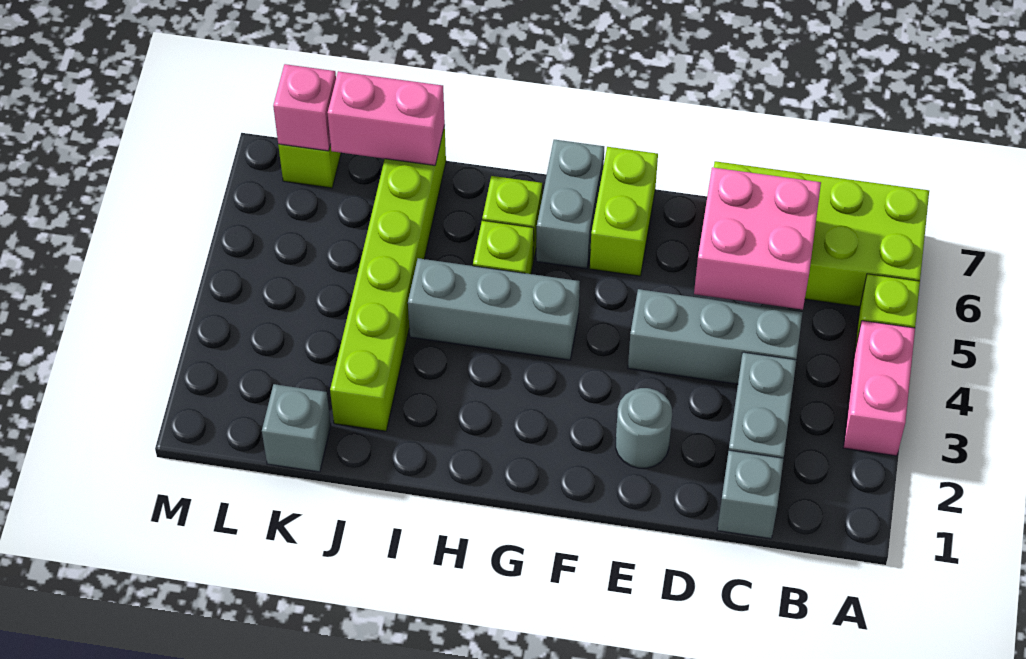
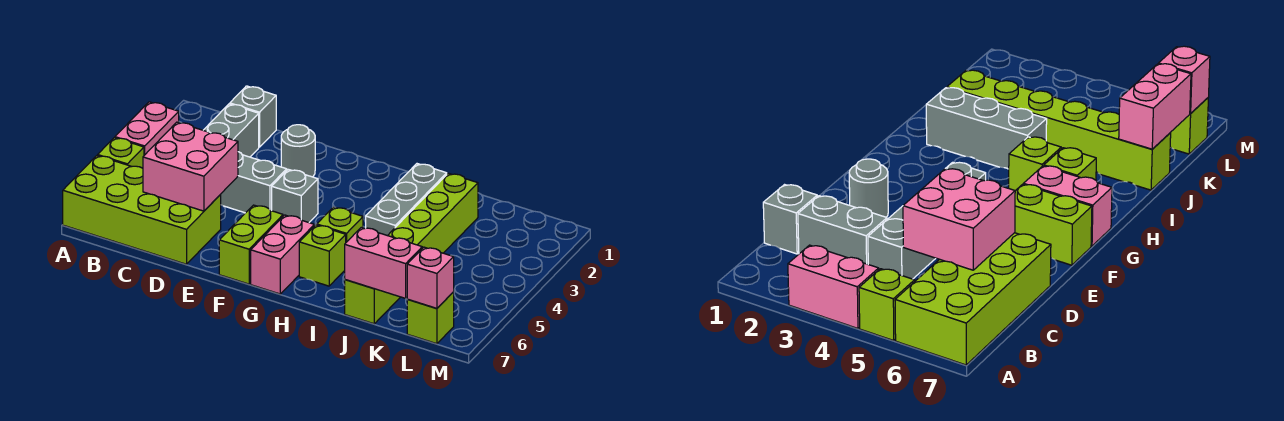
grey 1x3 brick [408,258,580,360] -> grey 1x3 brick turned to [366,164,447,236]
grey 1x2 brick [536,140,604,269] -> pink 1x2 brick [251,215,314,294]
grey 1x1 brick [262,384,331,472] -> grey 1x1 brick moved to [272,169,318,222]

